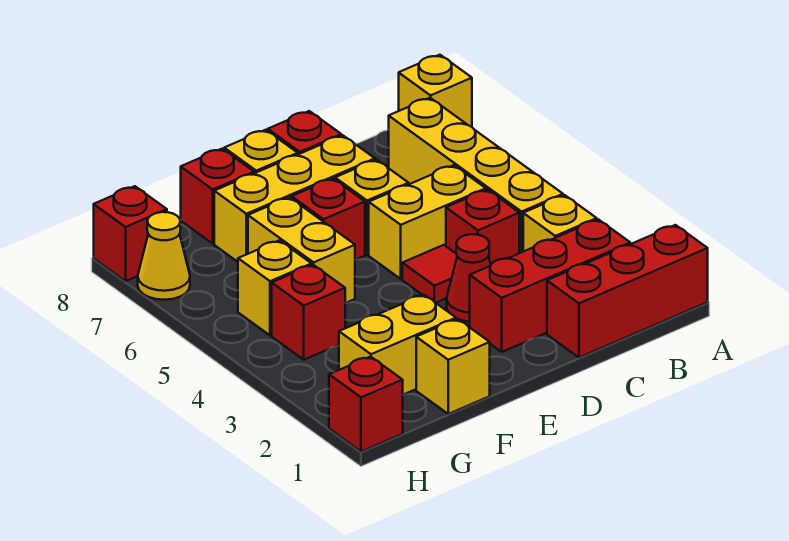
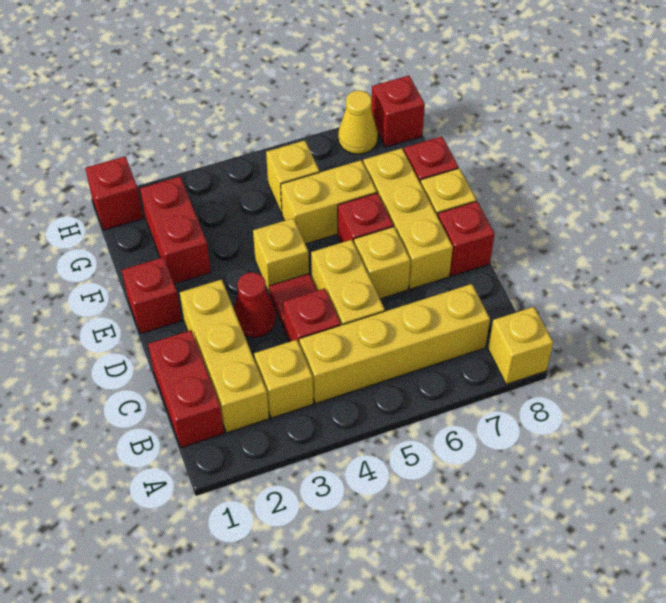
red 1x3 brick [547,225,708,358] -> red 1x2 brick [148,330,224,448]
red 1x3 brick [470,219,630,352] -> yellow 1x3 brick [180,279,269,433]
yellow 1x1 brick [416,319,490,414] -> yellow 1x1 brick moved to [253,218,309,294]
yellow 1x2 brick [339,295,456,395] -> red 1x2 brick [140,177,211,284]
red 1x1 brick [272,265,345,360] -> red 1x1 brick moved to [122,257,182,334]

